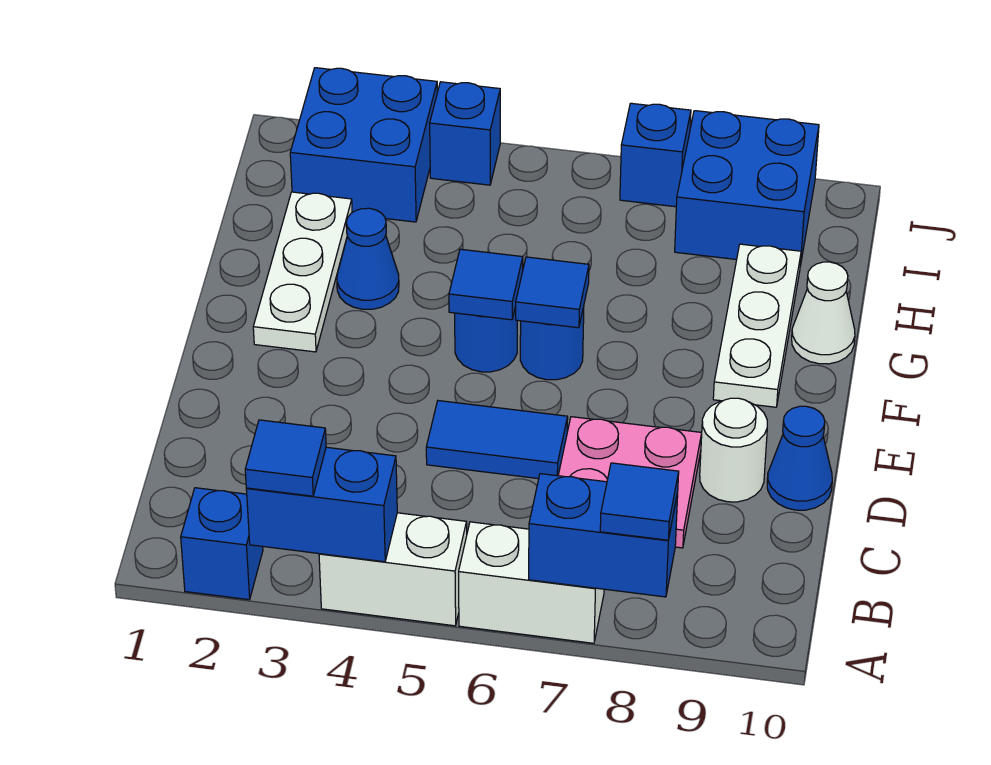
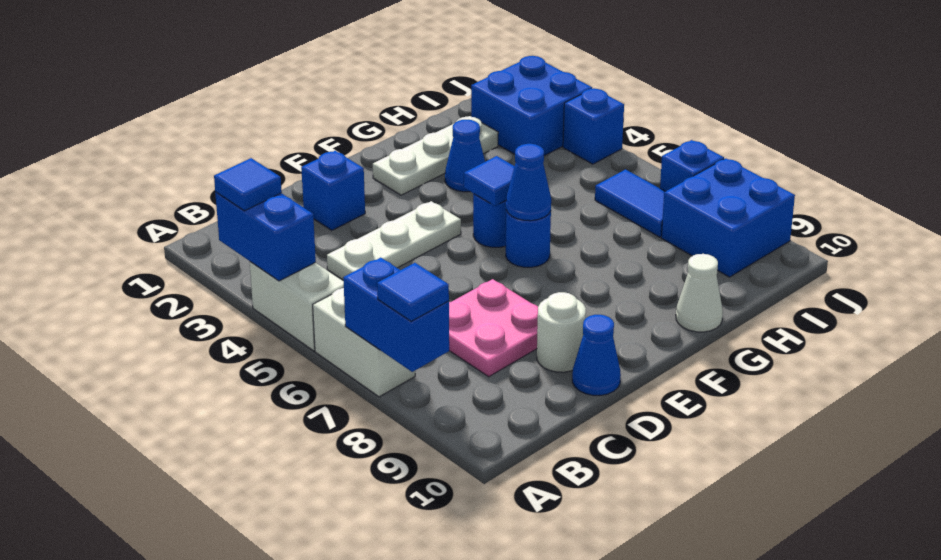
blue 1x1 brick [181,488,263,600] -> blue 1x1 brick moved to [301,151,365,230]
blue 1x2 tile [426,401,568,479] -> blue 1x2 tile moved to [595,169,665,237]
blue 1x1 tile [516,257,589,328] -> blue 1x1 cone [506,144,551,221]
white 1x3 plate [713,244,801,407] -> white 1x3 plate moved to [327,201,461,280]

